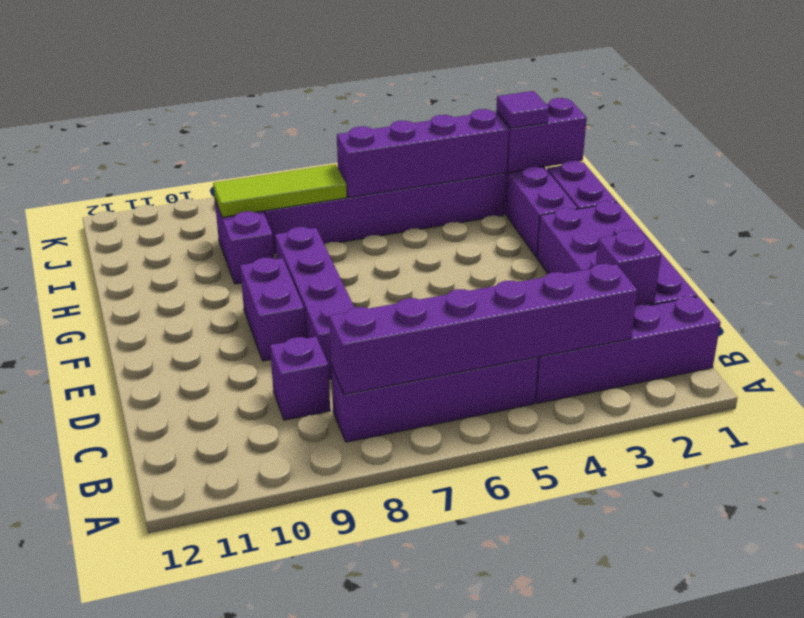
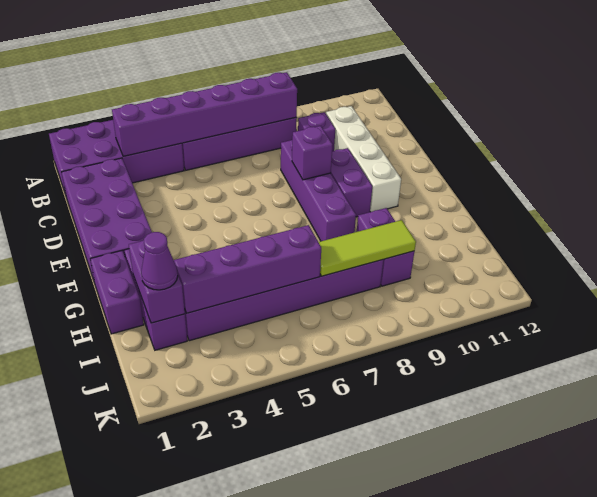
purple 1x4 brick [535,296,721,403] -> purple 2x4 brick [49,120,184,195]
purple 1x1 brick [596,230,661,306] -> purple 1x1 brick moved to [292,126,332,180]
none -> white 1x4 brick [326,106,401,212]
purple 1x2 brick [496,98,587,172] -> purple 1x2 brick turned to [129,240,185,323]
purple 1x1 tile [497,91,549,128] -> purple 1x1 cone [141,232,178,290]

